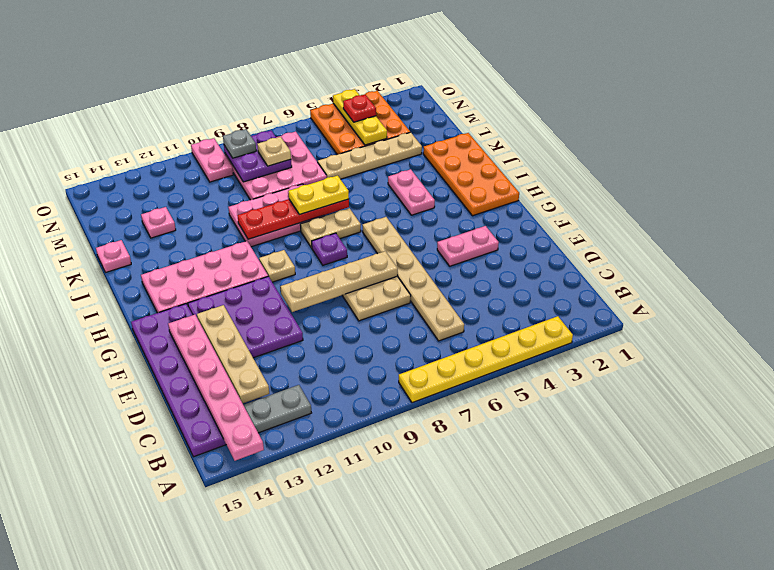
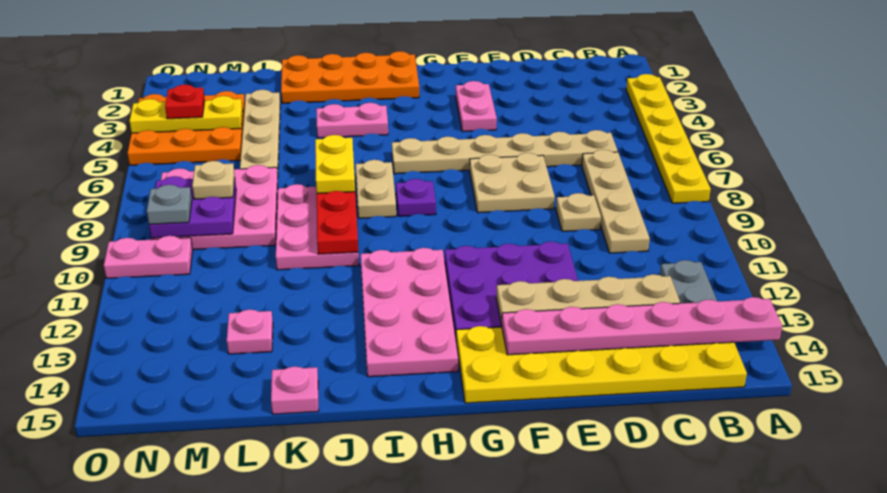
purple 2x6 plate [131,304,226,457] -> yellow 2x6 plate [456,326,747,403]
tan 1x4 plate [280,251,398,312] -> tan 1x4 plate moved to [582,149,650,253]
tan 1x1 plate [259,250,295,282] -> tan 1x1 plate moved to [556,193,601,231]

